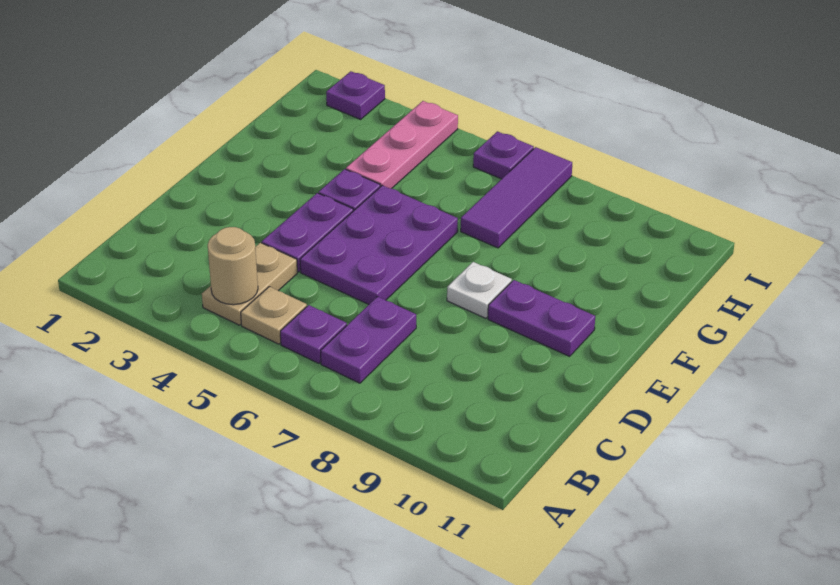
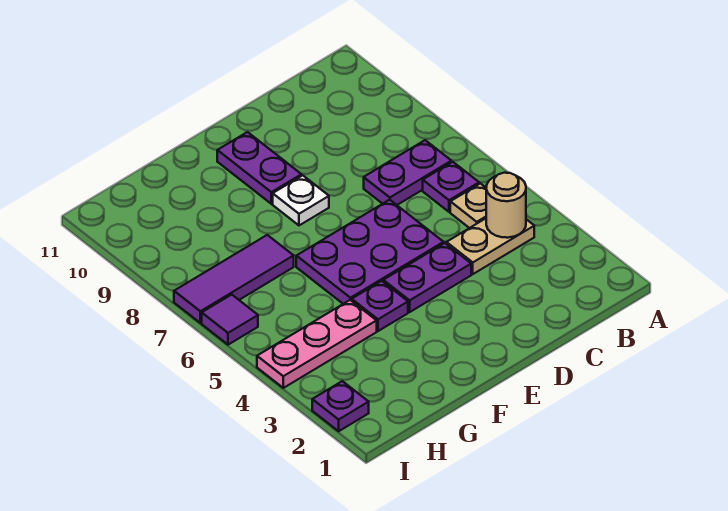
purple 1x1 plate [473,131,534,179] -> purple 1x1 tile [202,295,258,345]

